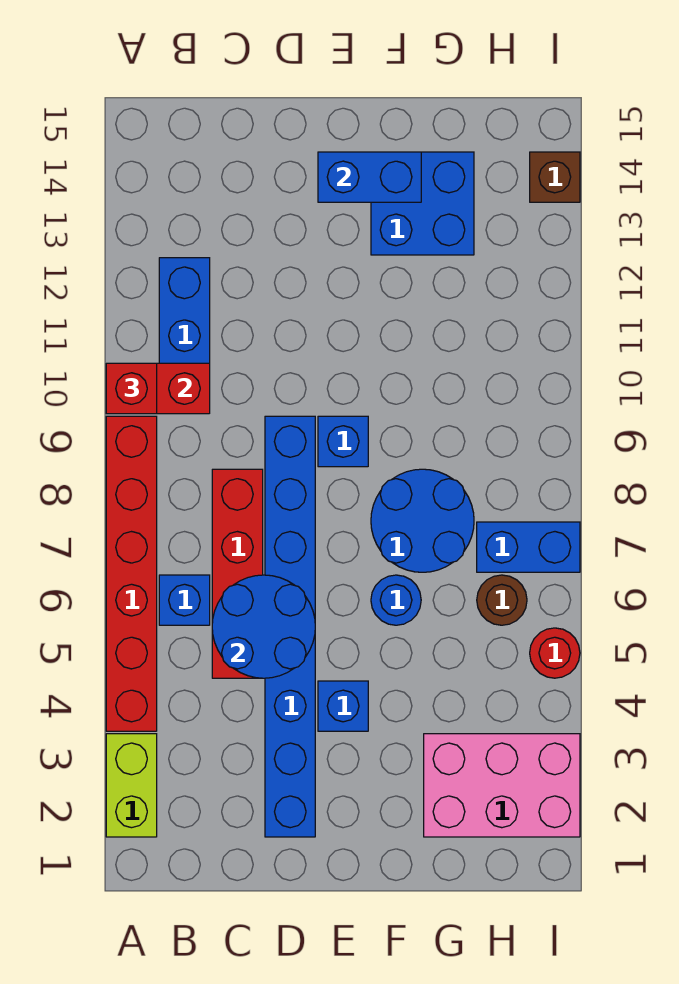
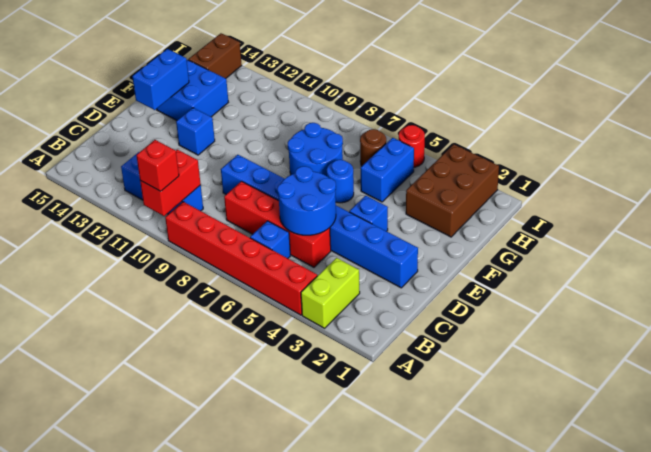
lime 1x2 brick [106,734,157,837] -> lime 1x2 brick turned to [301,258,360,328]
blue 1x1 brick [318,416,368,467] -> blue 1x1 brick moved to [176,108,215,155]
pink 2x3 brick [424,734,580,837] -> brown 2x3 brick [406,144,499,237]
blue 1x2 brick [477,522,580,572] -> blue 1x2 brick moved to [361,138,414,202]
brown 1x1 brick [530,152,580,202] -> brown 1x2 brick [188,33,242,78]

